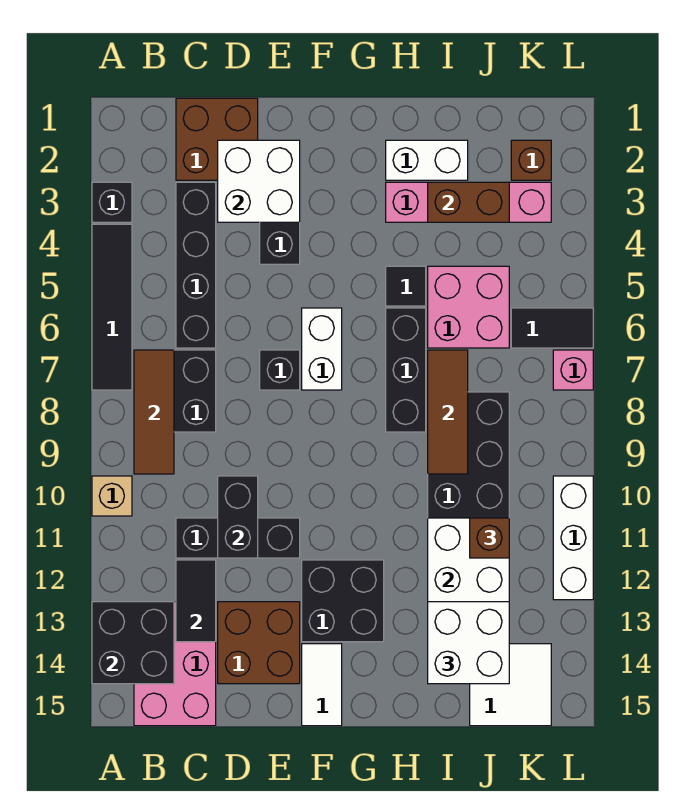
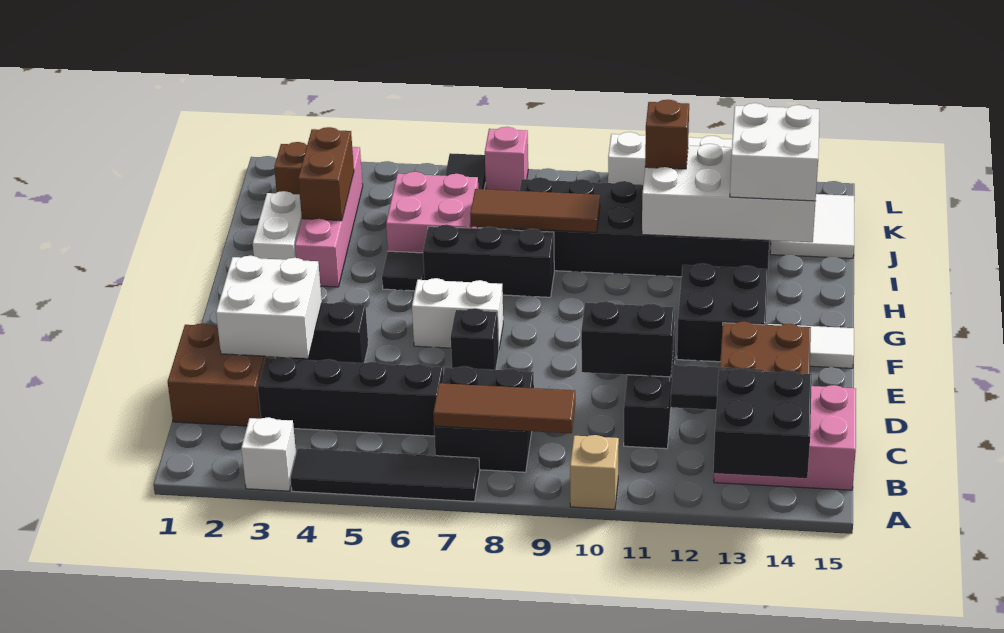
black 1x1 brick [92,182,132,222] -> white 1x1 brick [241,417,296,491]

